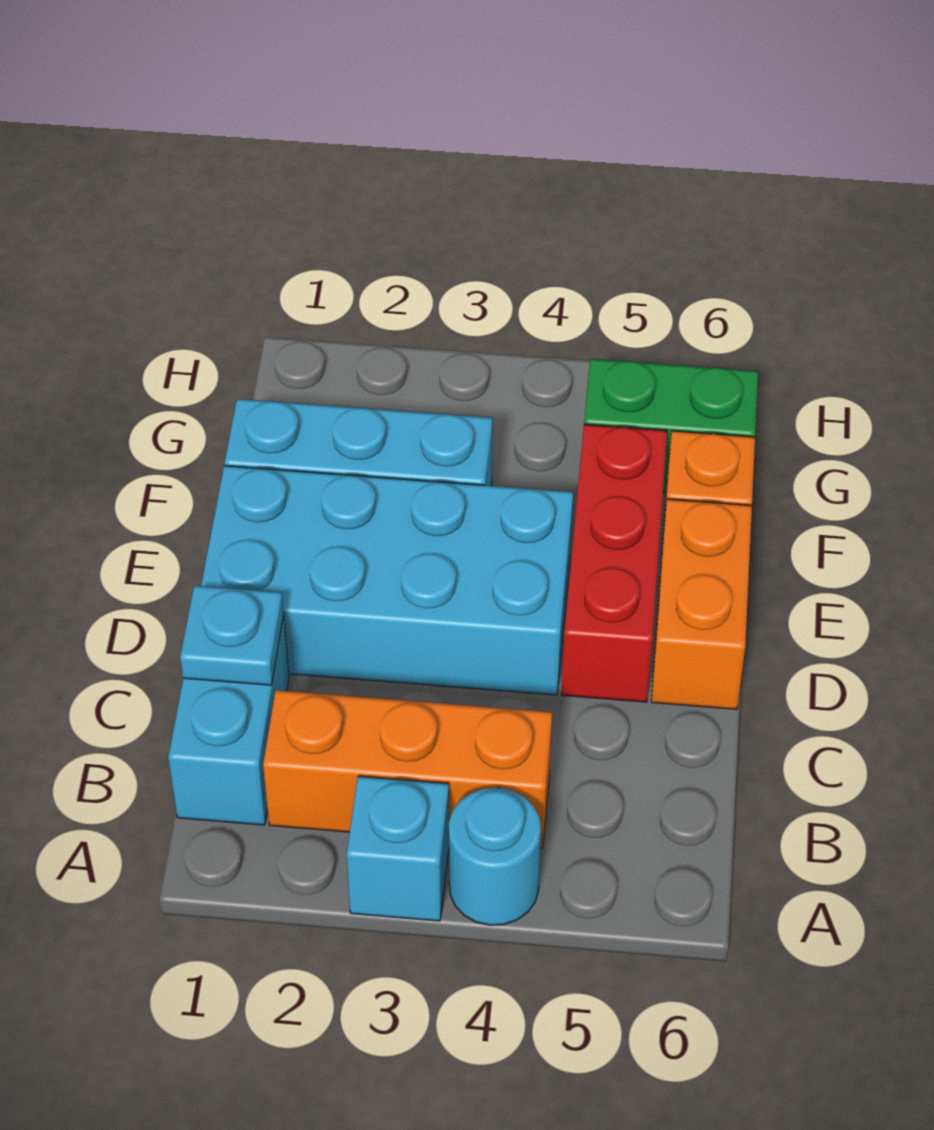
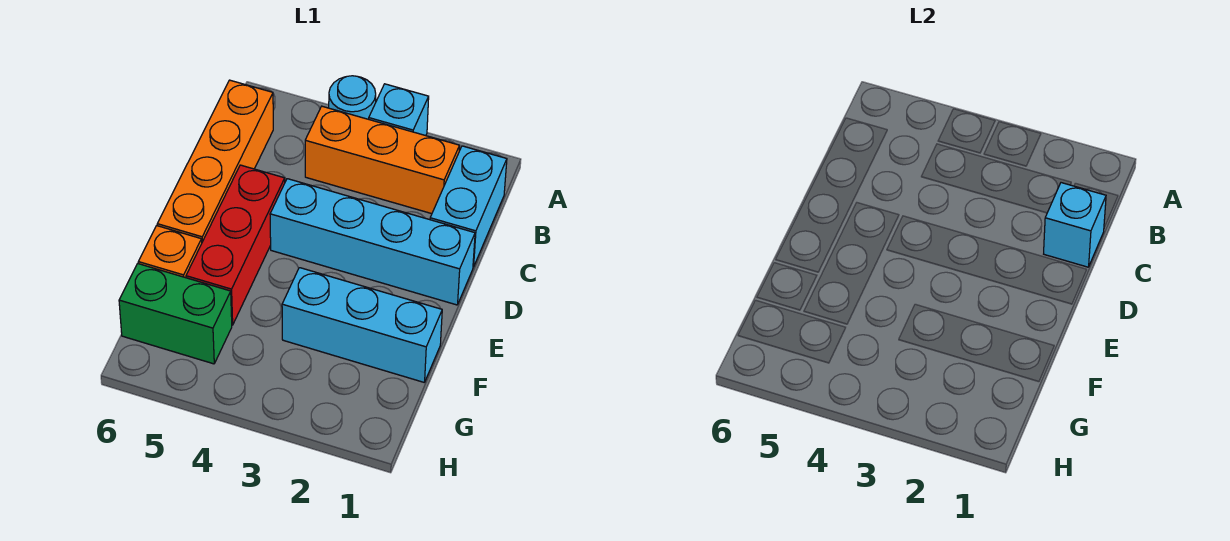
cyan 1x1 plate [180,585,284,685] -> cyan 1x1 brick [1044,183,1106,267]
cyan 2x4 brick [201,466,573,695] -> cyan 1x4 brick [270,179,475,305]
orange 1x2 brick [651,499,752,709] -> orange 1x4 brick [157,80,273,242]

